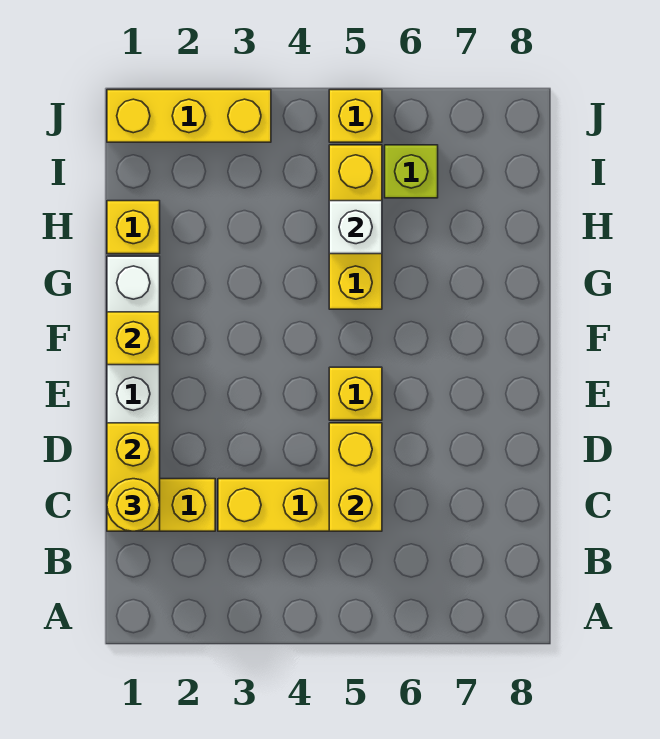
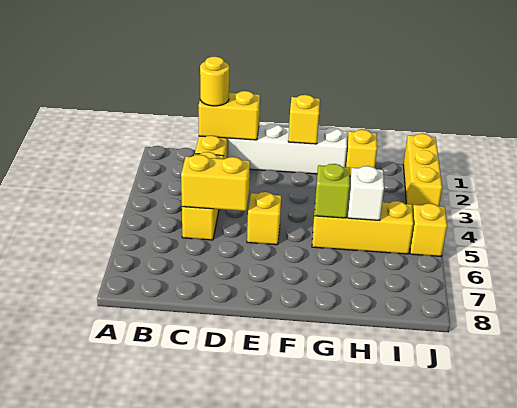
lime 1x1 brick [385,145,438,198] -> lime 1x1 brick moved to [315,164,350,218]

